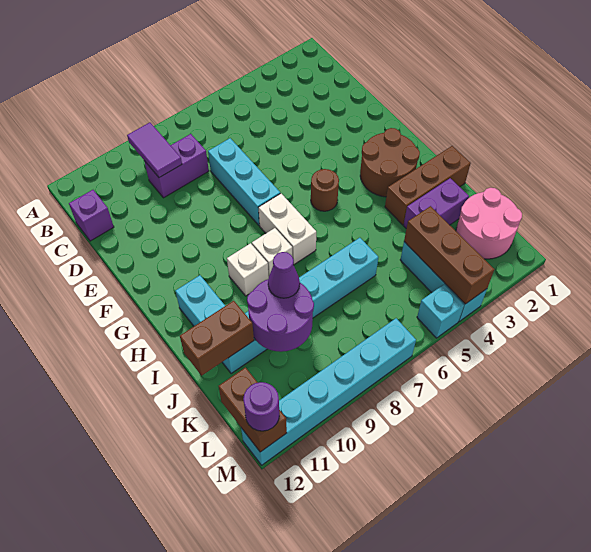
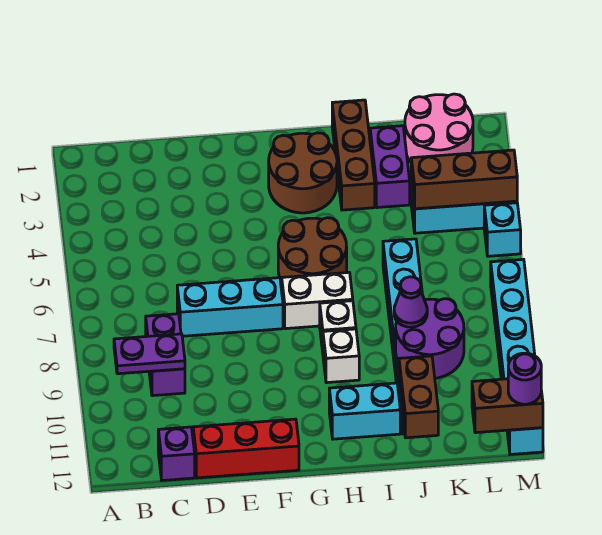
purple 1x2 tile [127,123,182,178] -> purple 1x2 plate [114,334,185,374]
none -> red 1x3 brick [193,419,299,478]
brown 1x1 round brick [311,169,339,211] -> brown 2x2 round brick [278,218,347,282]

